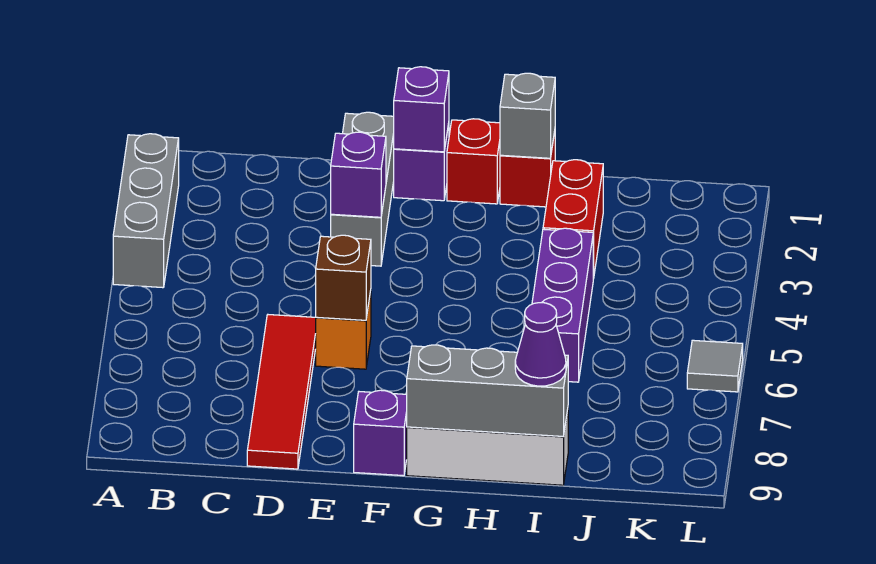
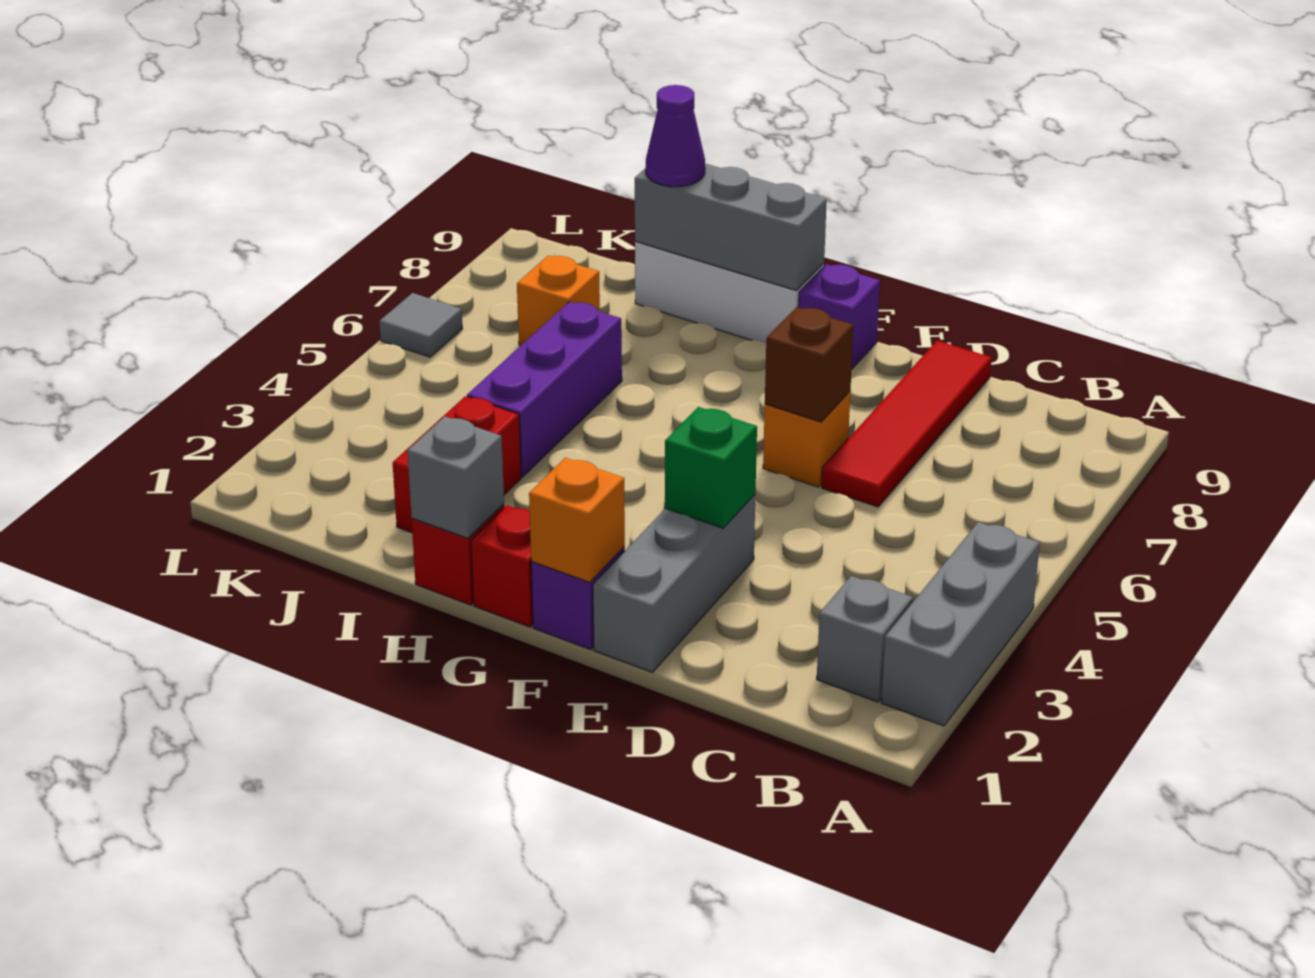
none -> grey 1x1 brick [817,576,913,702]
purple 1x1 brick [331,132,386,217] -> green 1x1 brick [665,407,757,528]
purple 1x1 brick [394,67,449,152] -> orange 1x1 brick [529,458,625,582]
none -> orange 1x1 brick [517,256,600,346]

